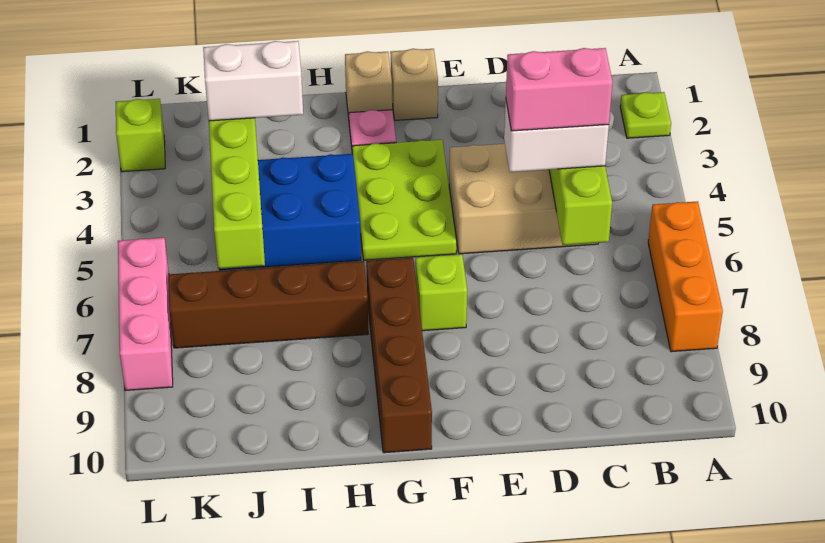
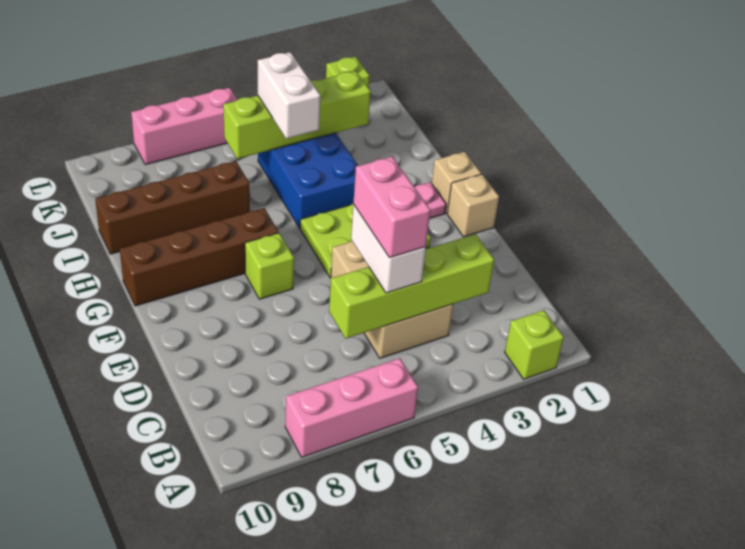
lime 1x1 plate [620,92,671,138] -> lime 1x1 brick [505,310,564,379]
orange 1x3 brick [648,201,723,352] -> pink 1x3 brick [285,358,418,457]
brown 1x4 brick [168,261,368,348] -> brown 1x4 brick turned to [95,161,250,254]
white 1x2 brick [203,41,303,121] -> white 1x2 brick moved to [258,52,320,139]

